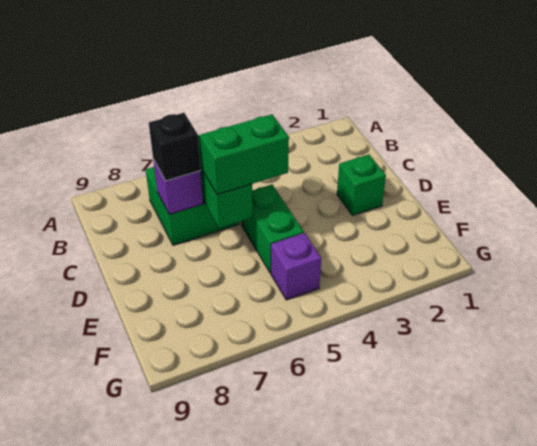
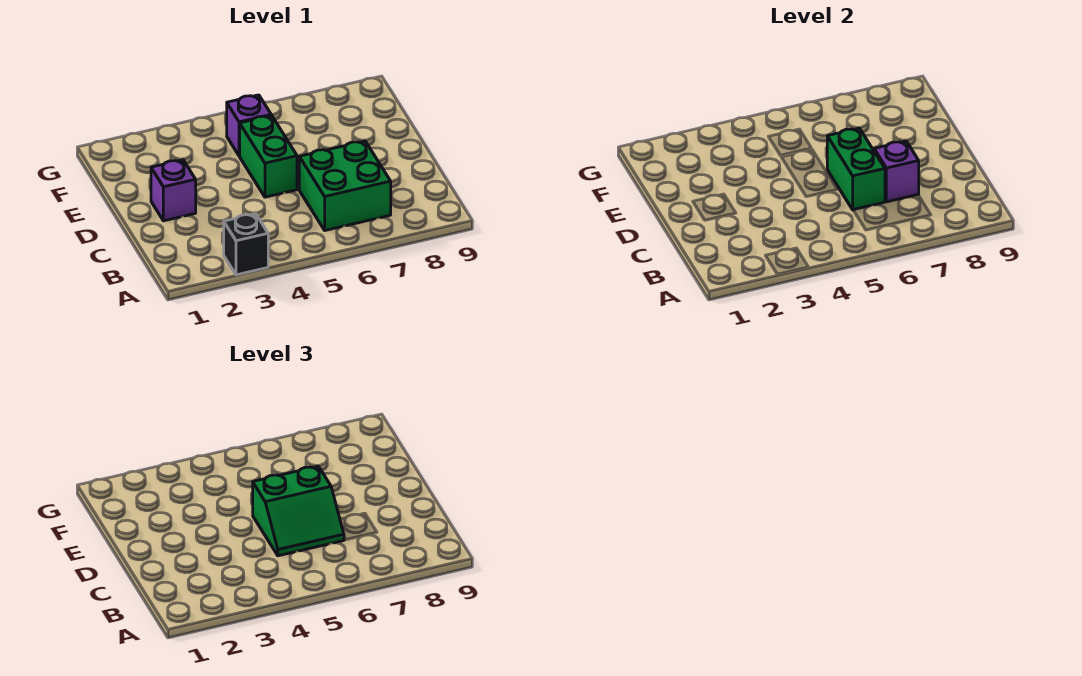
black 1x1 brick [149,113,201,181] -> black 1x1 brick moved to [224,214,268,275]
green 1x1 brick [337,155,386,215] -> purple 1x1 brick [151,160,196,221]

